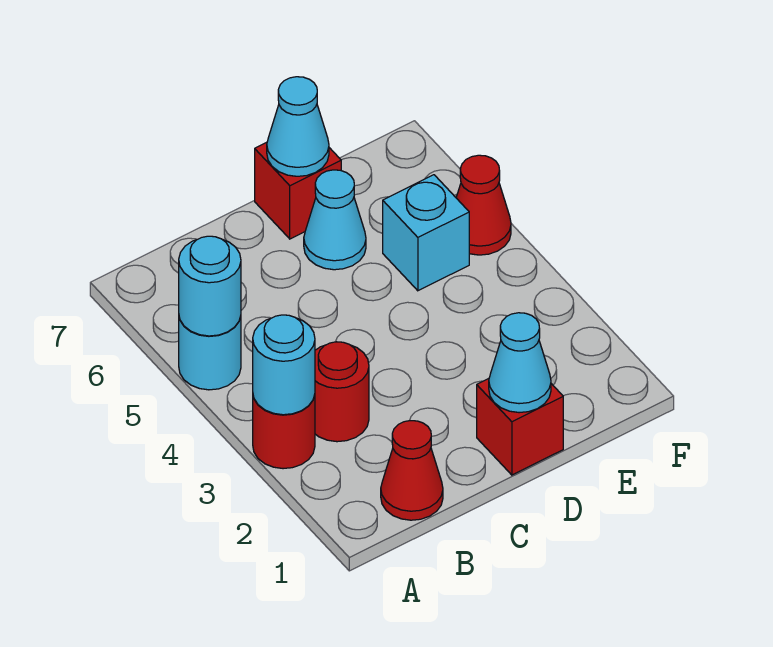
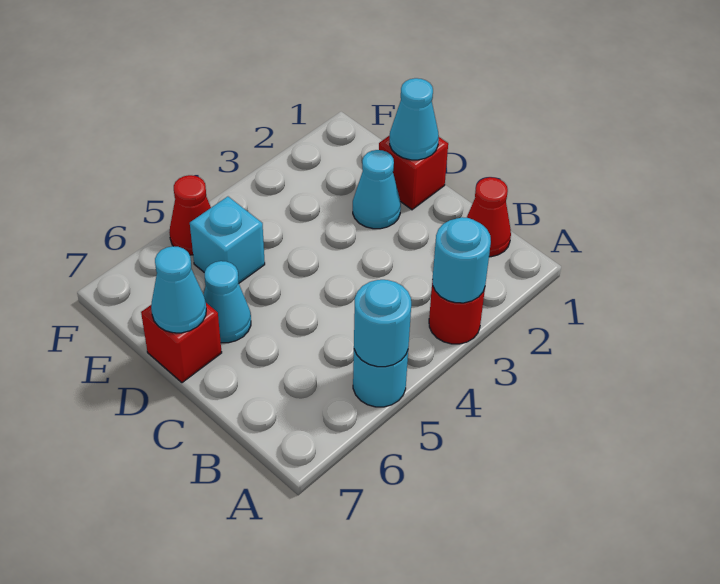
red 1x1 round brick [315,342,369,442] -> none
none -> cyan 1x1 cone [353,150,401,229]

